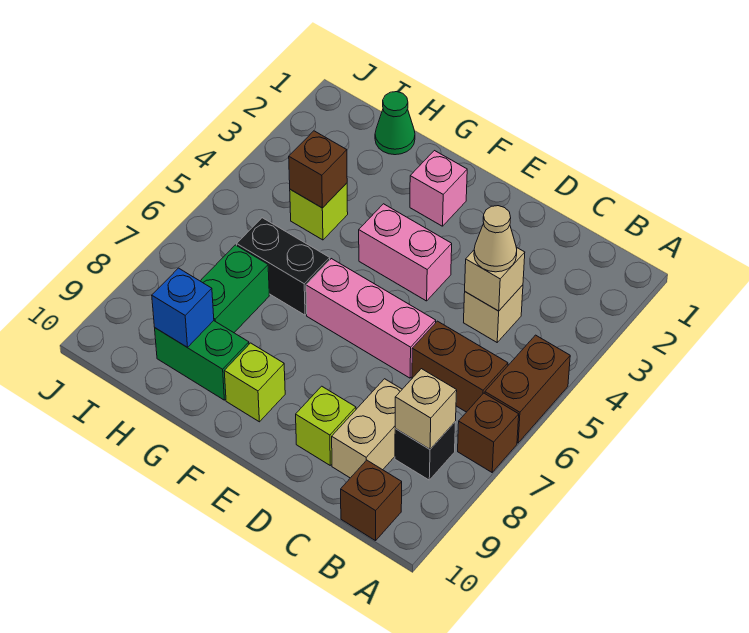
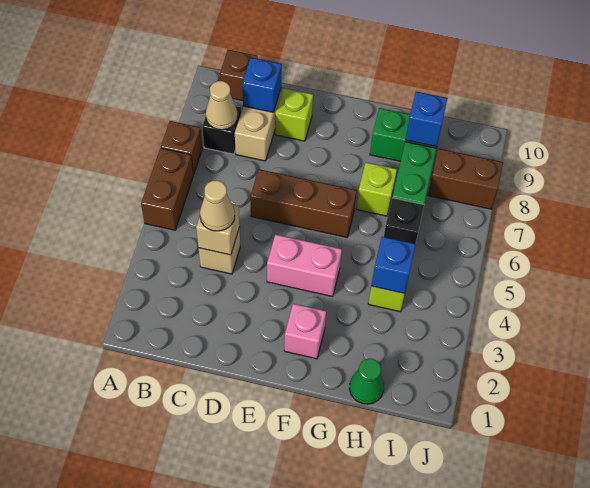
brown 1x2 brick [412,321,508,412] -> brown 1x2 brick moved to [428,149,503,209]
tan 1x1 brick [395,369,457,449] -> tan 1x1 cone [206,81,238,130]
none -> blue 1x1 brick [242,58,282,112]
pink 1x3 brick [306,259,436,378] -> brown 1x3 brick [250,169,357,237]
lime 1x1 brick [224,343,285,422] -> lime 1x1 brick moved to [356,162,397,216]
black 1x2 brick [237,218,330,315] -> black 1x1 brick [384,198,424,244]
brown 1x1 brick [289,131,347,208] -> blue 1x1 brick [371,237,416,293]

